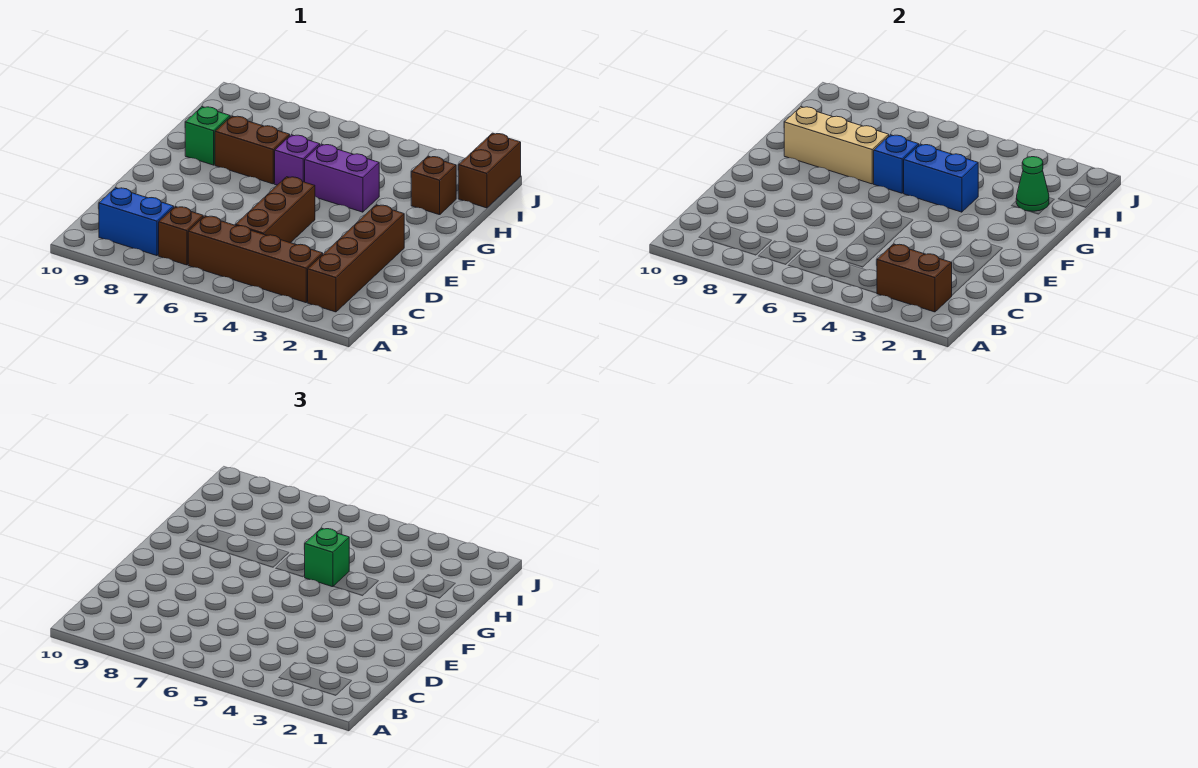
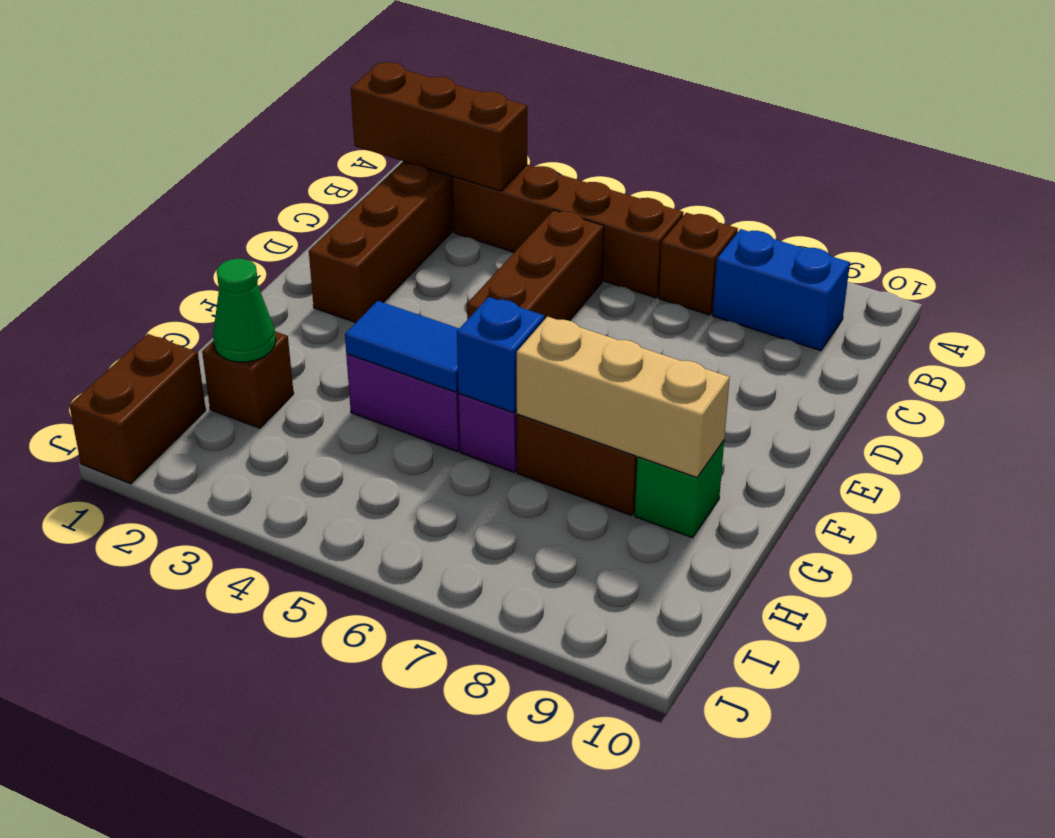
brown 1x2 brick [877,244,952,312] -> brown 1x3 brick [351,62,527,191]
blue 1x2 brick [904,144,978,212] -> blue 1x2 tile [345,301,459,392]
green 1x1 brick [304,528,349,587] -> none

